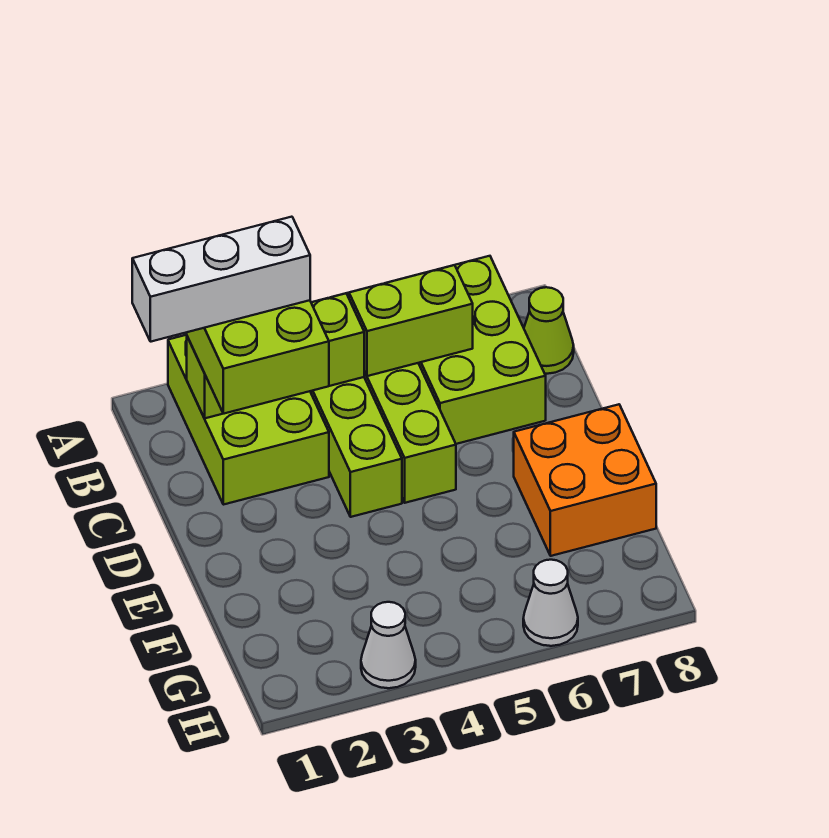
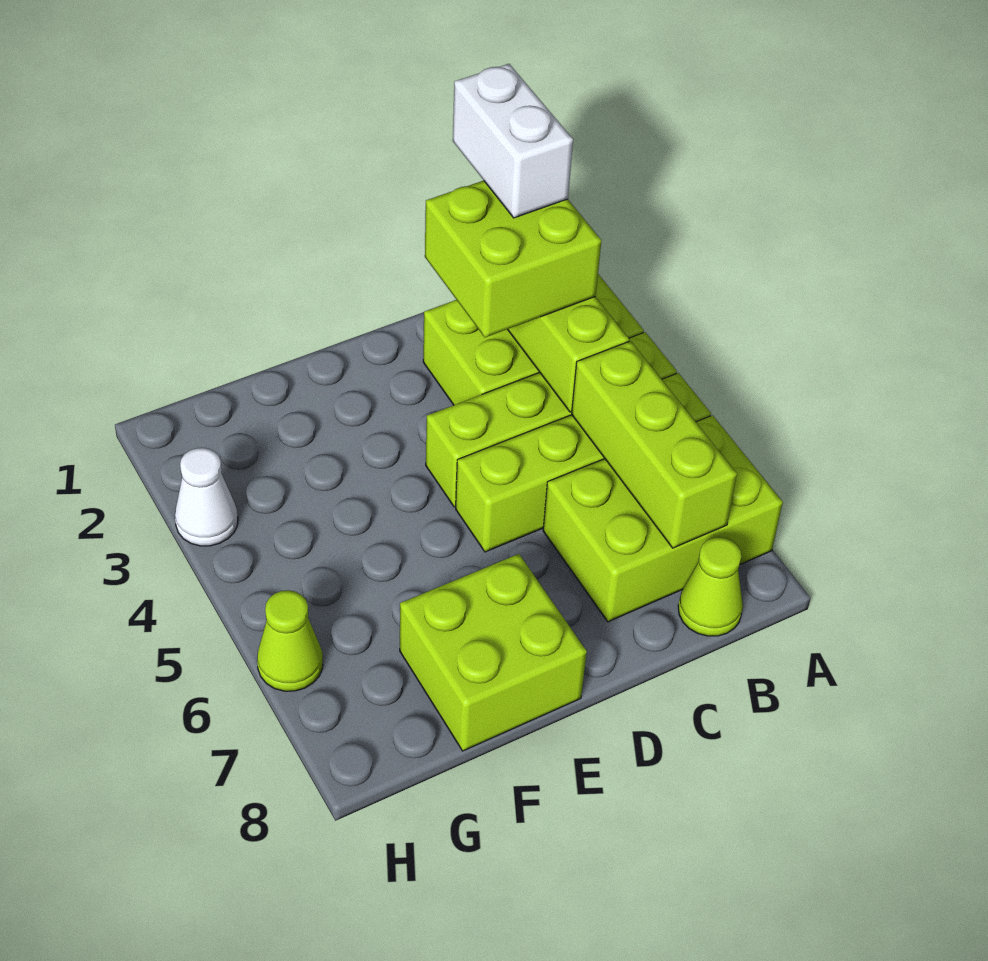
white 1x3 brick [132,217,310,342] -> white 1x2 brick [453,64,573,218]
lime 1x2 brick [349,265,473,376] -> lime 1x3 brick [572,341,737,548]
orange 2x2 brick [514,404,656,556] -> lime 2x2 brick [400,554,587,751]
white 1x1 cone [523,560,578,646] -> lime 1x1 cone [257,590,323,691]

